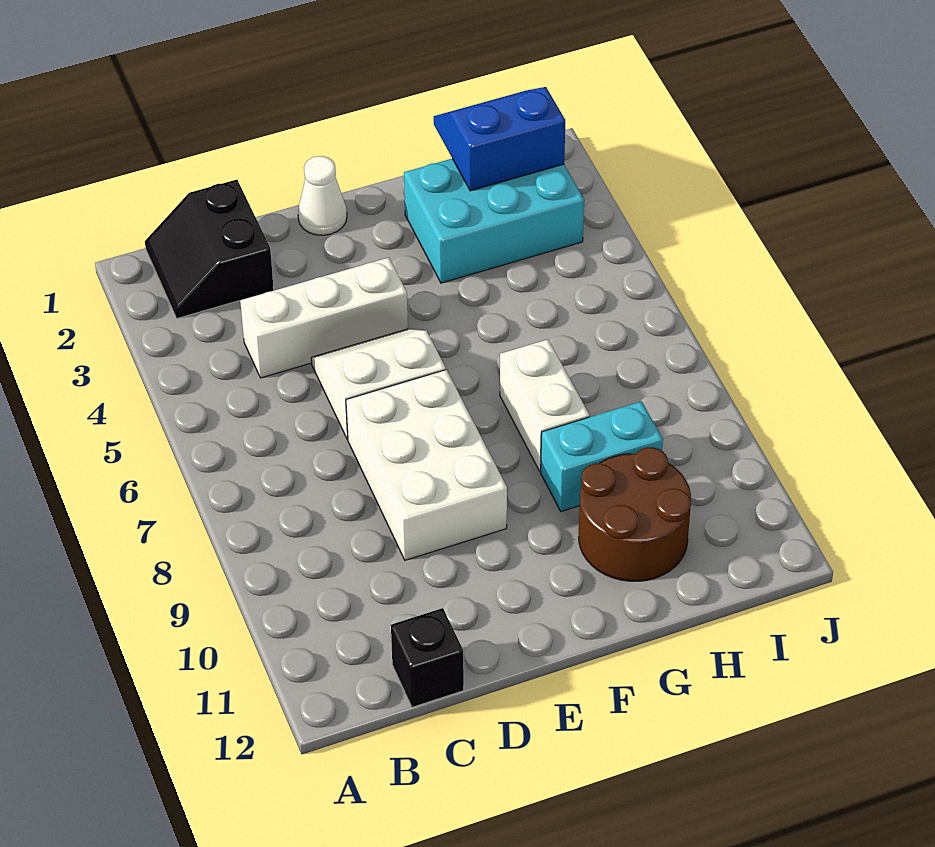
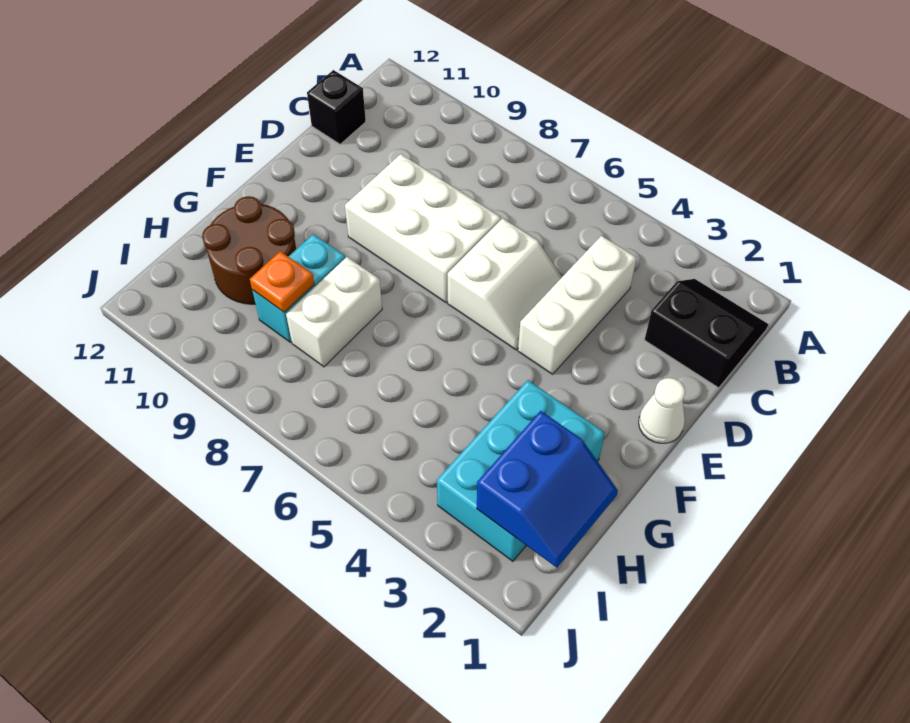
white 1x2 brick [500,339,590,471] -> white 1x2 brick turned to [286,257,382,367]
none -> orange 1x1 plate [250,251,314,312]

